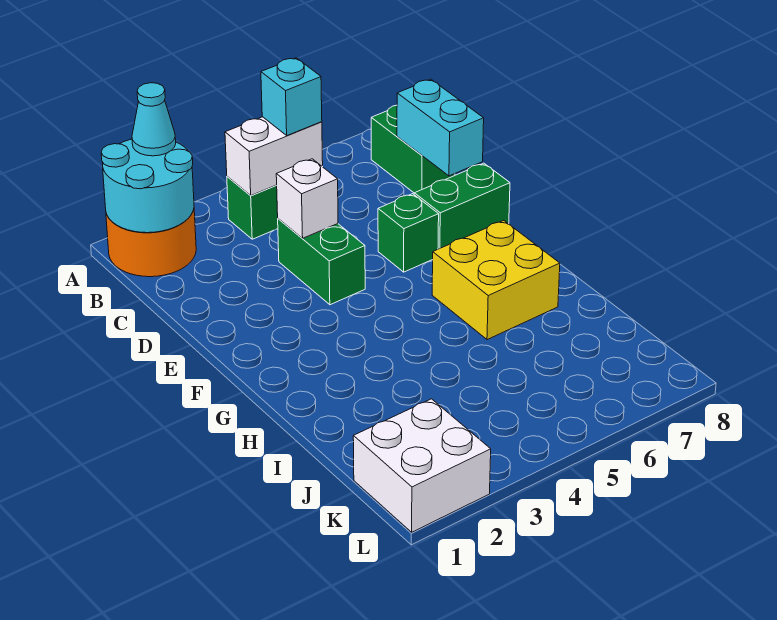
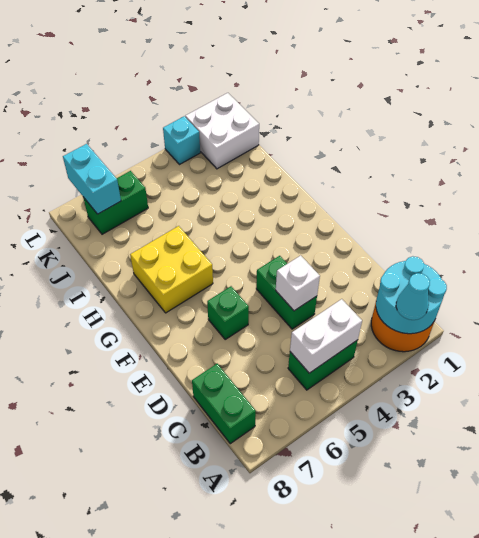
cyan 1x1 brick [261,58,322,135] -> cyan 1x1 brick moved to [163,116,200,165]
cyan 1x2 brick [397,79,484,176] -> cyan 1x2 brick moved to [63,144,121,214]
green 1x2 brick [414,163,510,249] -> green 1x2 brick moved to [83,171,148,234]

